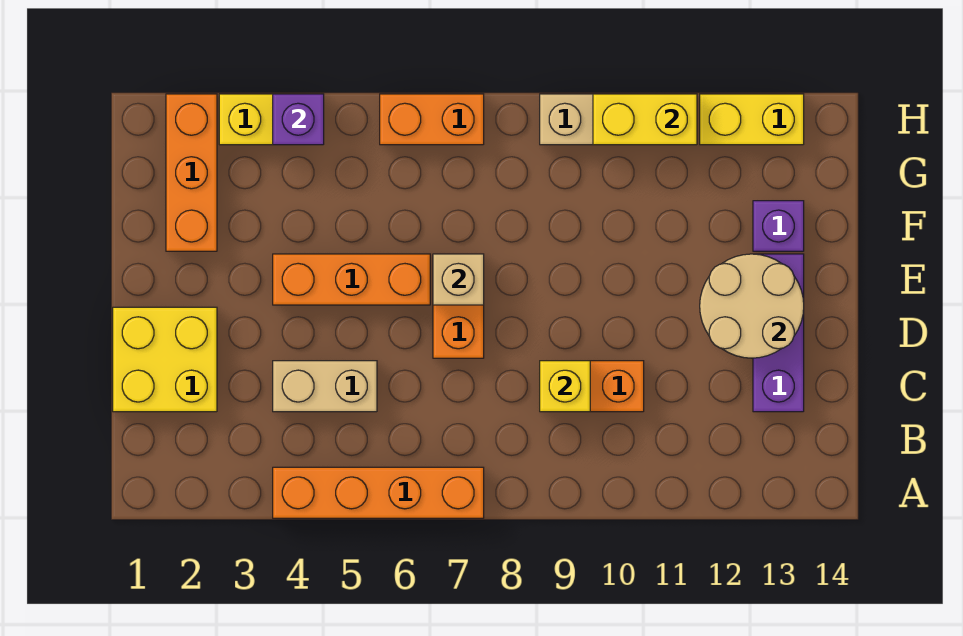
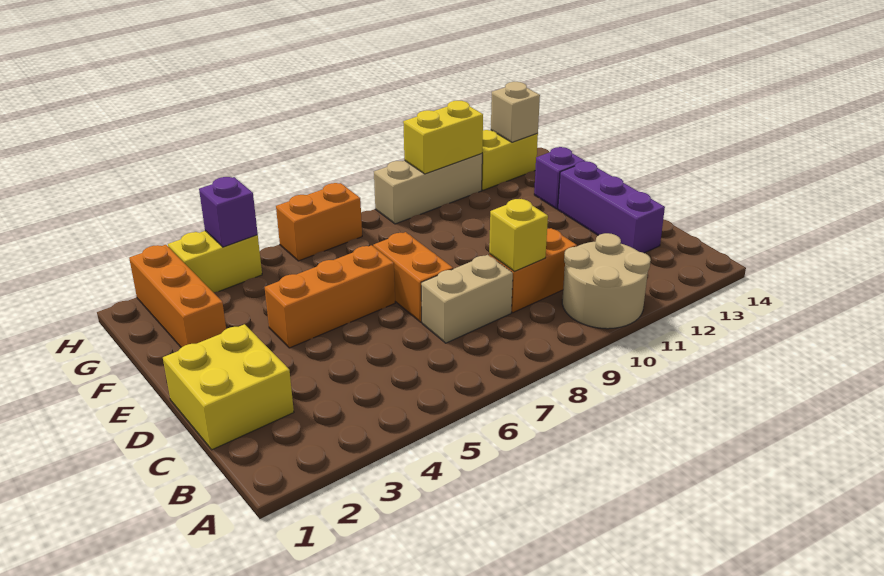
orange 1x4 brick [273,467,484,518] -> none
tan 1x2 brick [273,361,377,412] -> tan 1x2 brick moved to [421,255,513,343]
tan 2x2 round brick [700,254,804,358] -> tan 2x2 round brick moved to [562,233,651,329]
tan 1x1 brick [433,254,484,305] -> tan 1x1 brick moved to [491,82,540,142]

